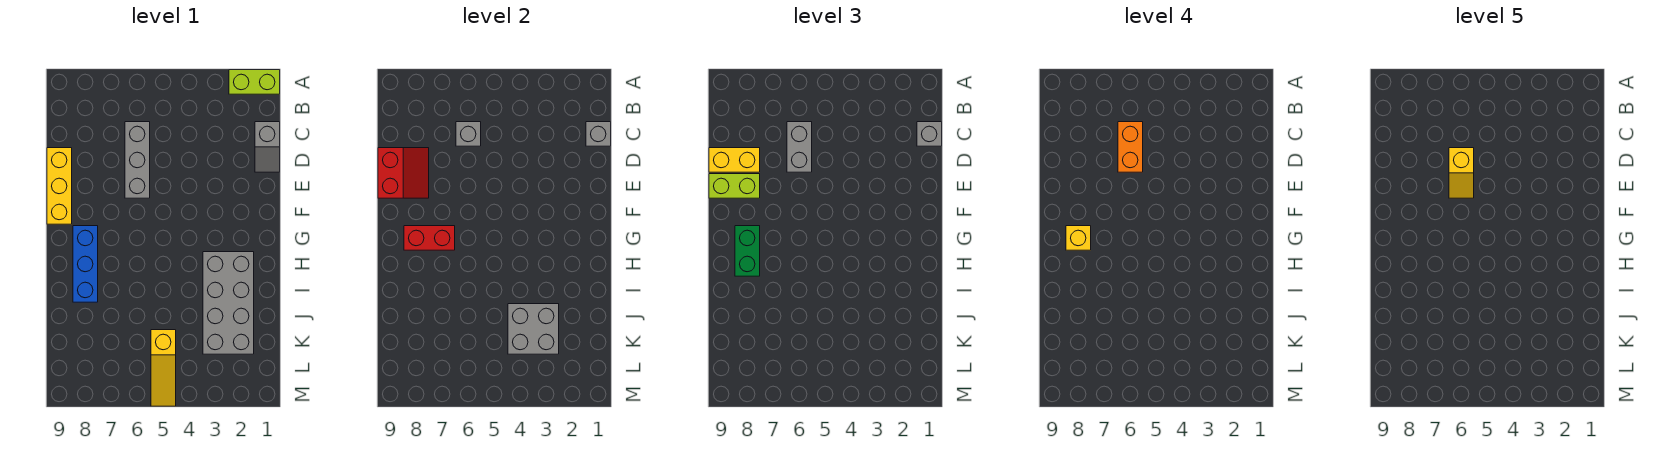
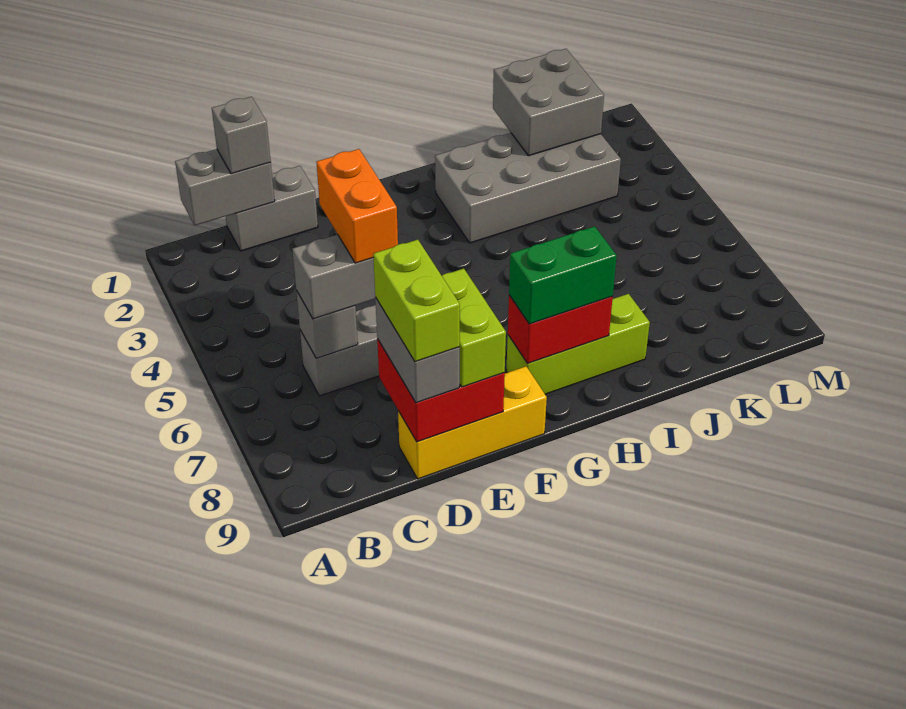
lime 1x2 brick [229,70,280,94] -> lime 1x2 brick moved to [373,240,460,362]
grey 1x2 slope [255,122,280,172] -> grey 1x2 brick [226,166,318,251]
grey 1x1 brick [586,122,611,146] -> grey 1x2 brick [175,149,275,226]
orange 1x2 brick [1118,122,1143,172] -> orange 1x2 brick turned to [316,149,398,263]
yellow 1x2 slope [1449,148,1474,198] -> none
red 2x2 slope [378,148,429,198] -> red 2x2 brick [377,339,505,442]
yellow 1x2 brick [709,148,760,172] -> grey 1x2 brick [375,297,460,403]
red 1x2 brick [404,226,455,250] -> red 1x2 brick turned to [508,295,613,364]
blue 1x3 brick [73,226,98,302] -> lime 1x3 brick [506,294,650,394]
yellow 1x1 brick [1066,226,1091,250] -> none
grey 2x2 brick [508,304,559,354] -> grey 2x2 brick moved to [493,49,604,156]
yellow 1x3 slope [151,330,176,406] -> none

